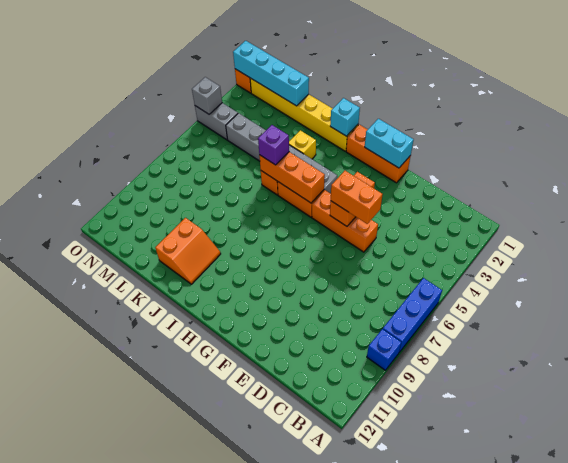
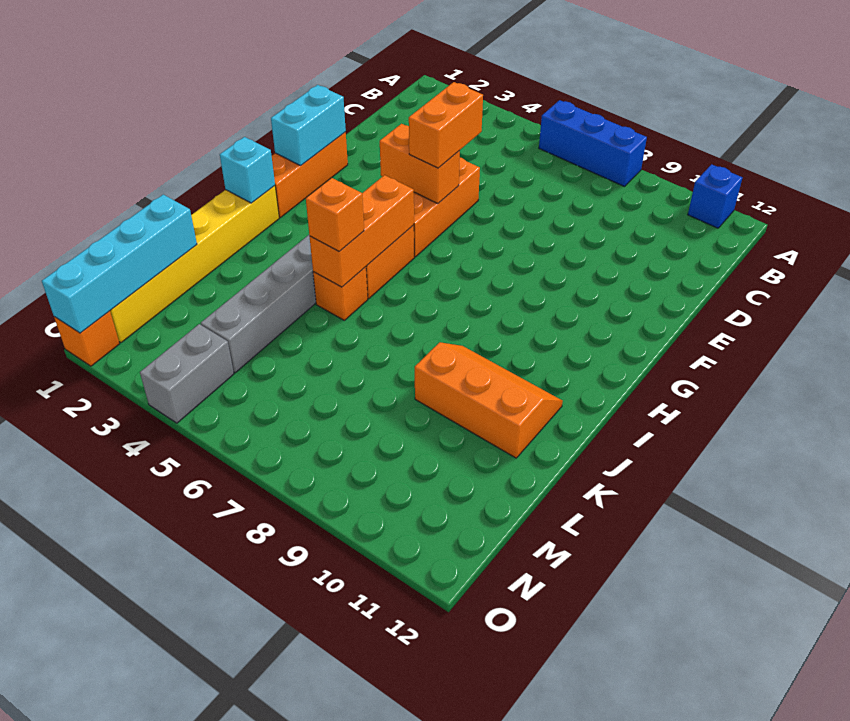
blue 1x1 brick [367,329,401,370] -> blue 1x1 brick moved to [688,164,742,228]
yellow 1x1 brick [289,130,316,159] -> none
purple 1x1 brick [258,125,289,165] -> orange 1x1 brick [306,178,364,251]
orange 2x2 slope [155,218,221,284] -> orange 2x3 slope [415,342,563,458]
grey 1x1 brick [192,77,222,114] -> none

